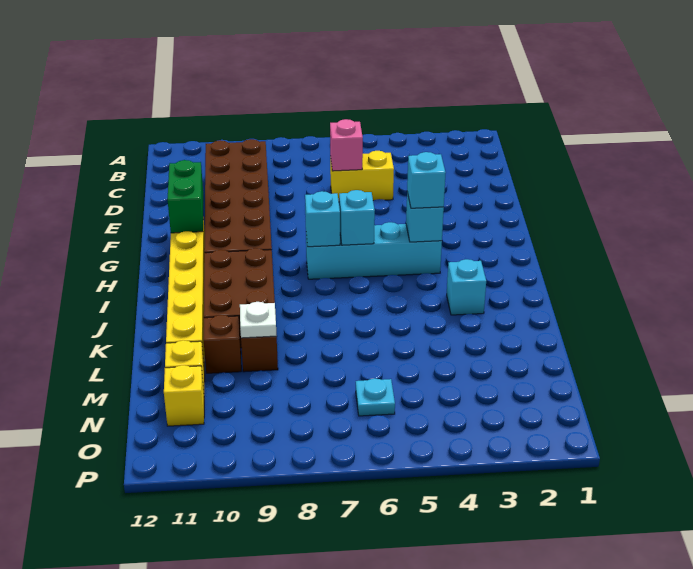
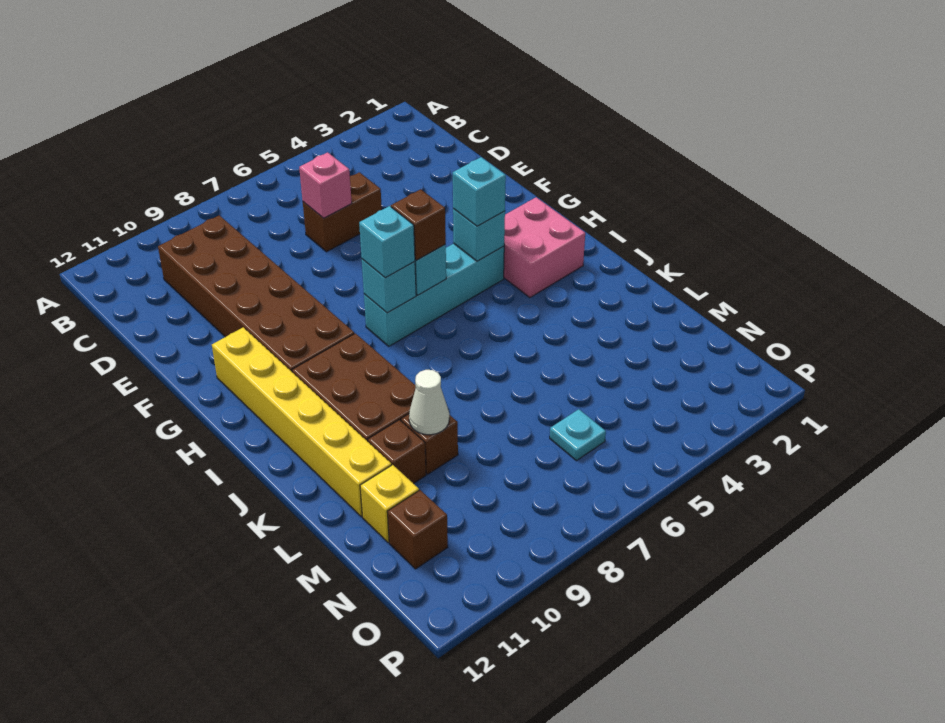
yellow 1x2 brick [330,151,394,201] -> brown 1x2 brick [303,172,382,252]
green 1x2 brick [168,160,203,233] -> none
none -> pink 2x2 brick [504,197,585,298]
none -> brown 1x1 brick [391,189,446,260]
cyan 1x1 brick [447,259,486,315] -> cyan 1x1 brick moved to [359,206,415,278]
white 1x1 plate [240,302,277,338] -> white 1x1 cone [409,370,449,435]
yellow 1x1 brick [164,365,204,426] -> brown 1x1 brick [387,490,448,569]

